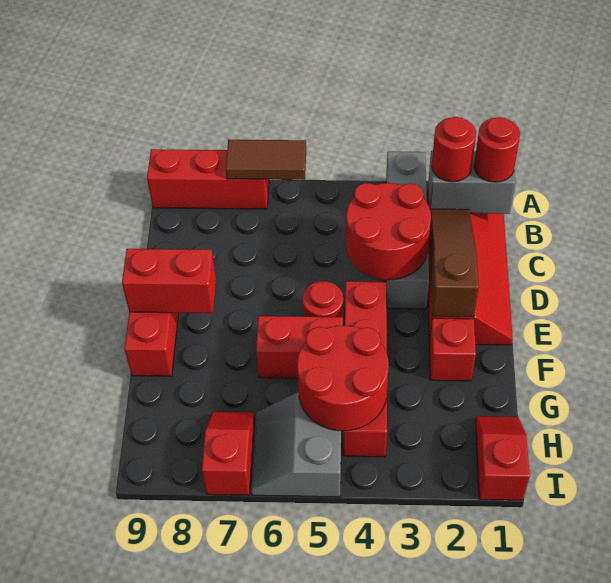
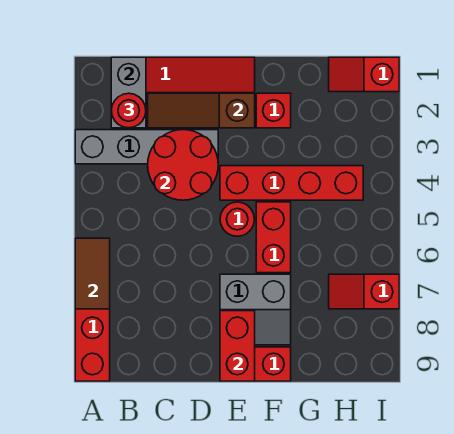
red 1x1 round brick [474,117,520,182] -> none
red 2x2 round brick [297,325,389,431] -> none
grey 2x2 slope [251,392,341,497] -> grey 2x2 slope moved to [220,274,291,345]

